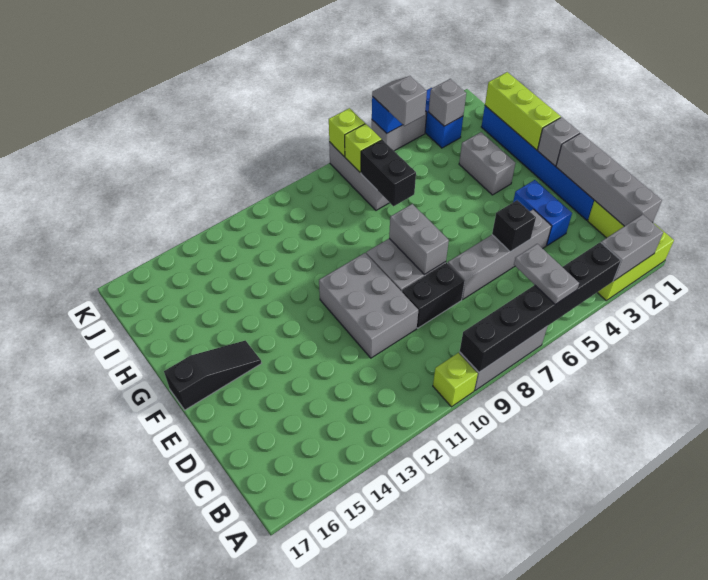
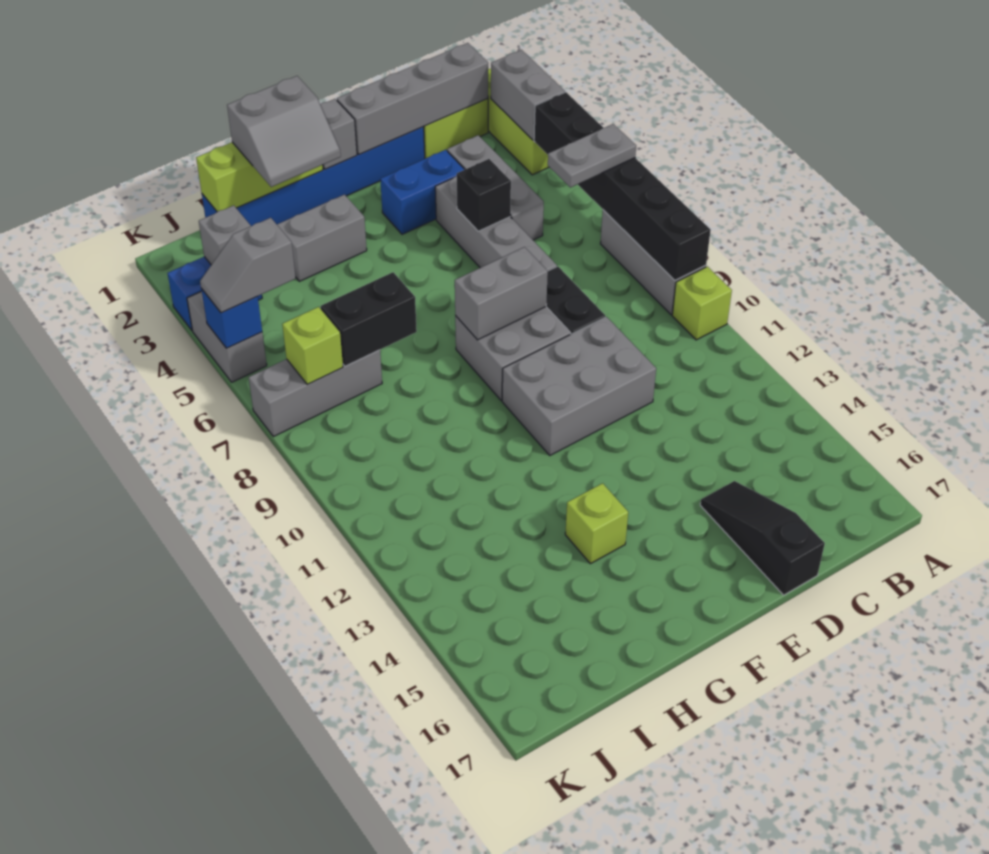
none -> grey 1x3 brick [447,135,544,240]
black 1x3 slope [164,341,261,410] -> black 1x3 slope moved to [700,481,825,595]
none -> grey 2x2 slope [227,76,341,187]
lime 1x1 brick [329,108,365,156] -> lime 1x1 brick moved to [565,483,628,564]

